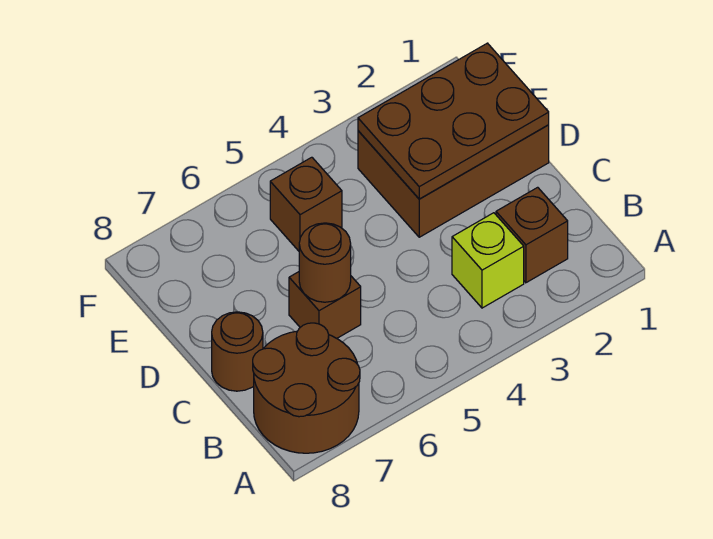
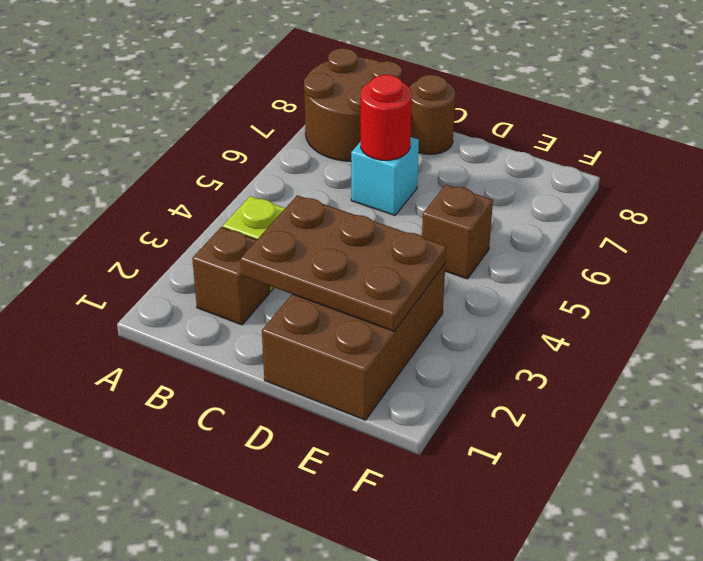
brown 1x1 brick [289,272,361,338] -> cyan 1x1 brick [351,137,419,215]
brown 1x1 round brick [299,223,351,302] -> red 1x1 round brick [361,75,412,160]
brown 2x3 plate [358,43,549,199] -> brown 2x3 plate turned to [240,195,446,331]

